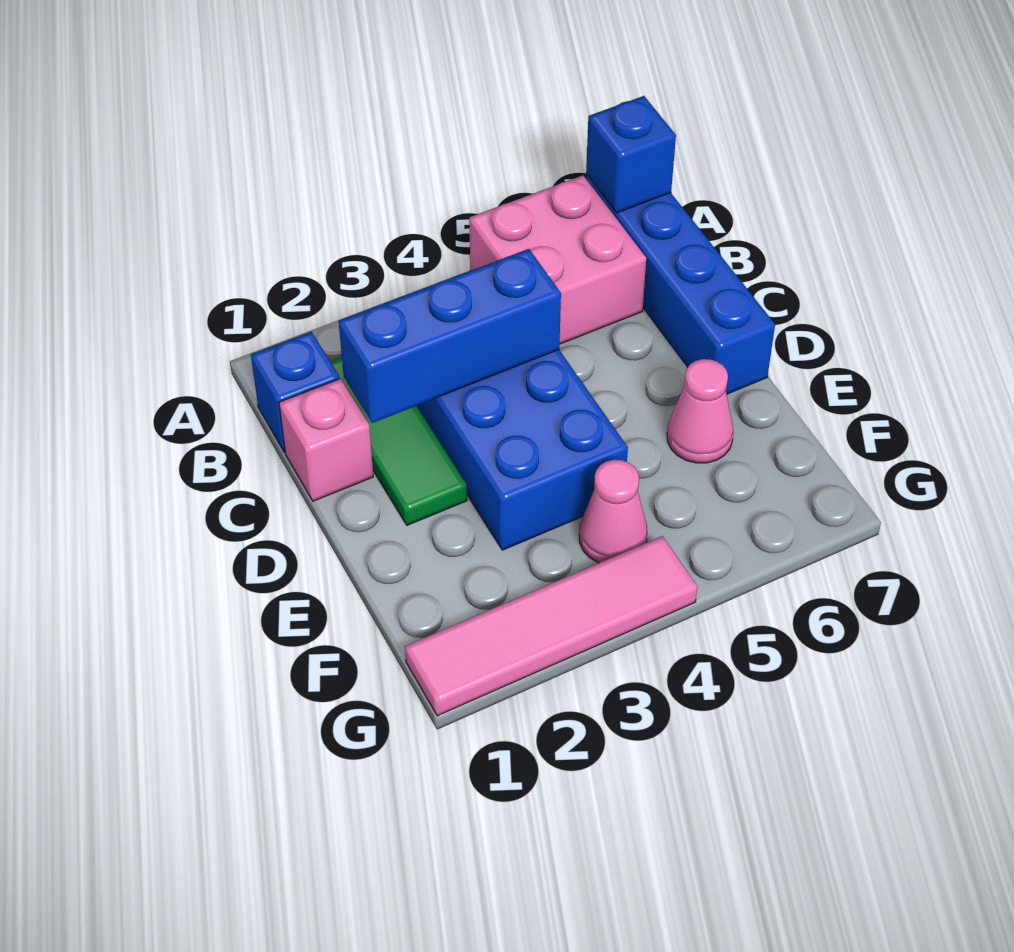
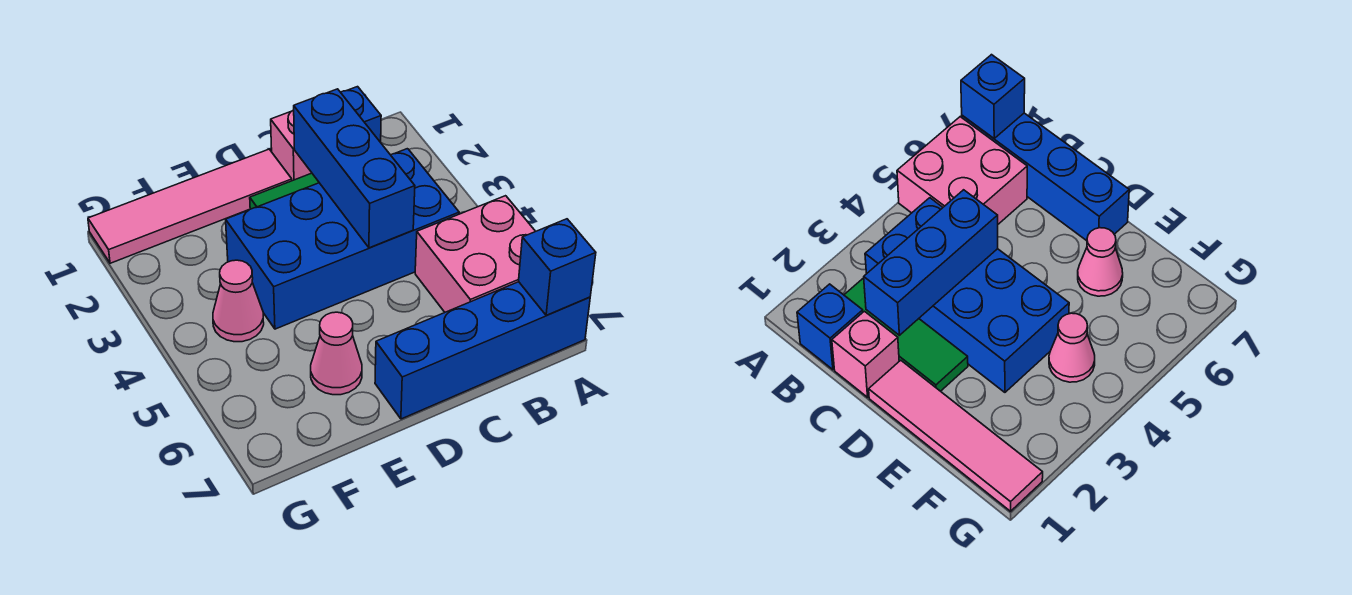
pink 1x4 tile [405,536,697,716] -> pink 1x4 tile turned to [88,149,292,263]

